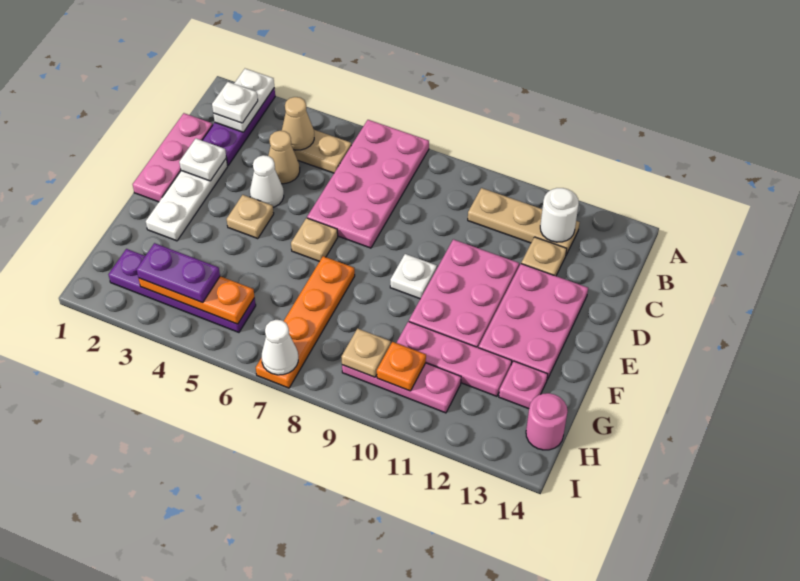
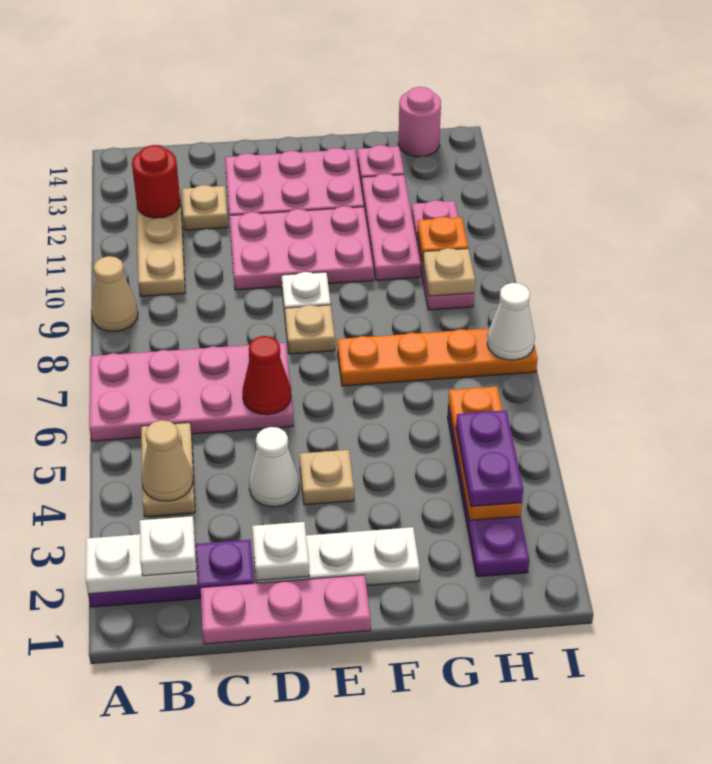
white 1x1 round brick [540,188,579,242] -> red 1x1 round brick [132,145,180,218]
tan 1x1 cone [268,131,300,184] -> tan 1x1 cone moved to [91,256,138,331]
none -> red 1x1 cone [242,336,291,415]
tan 1x1 plate [291,218,338,261] -> tan 1x1 plate moved to [285,305,335,354]

